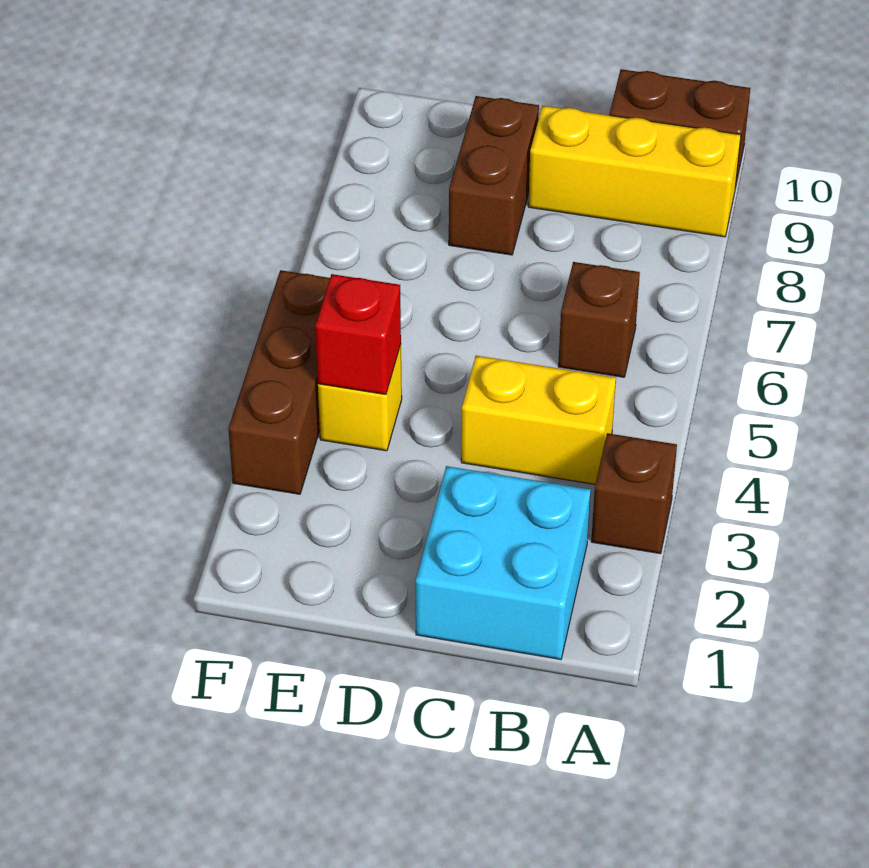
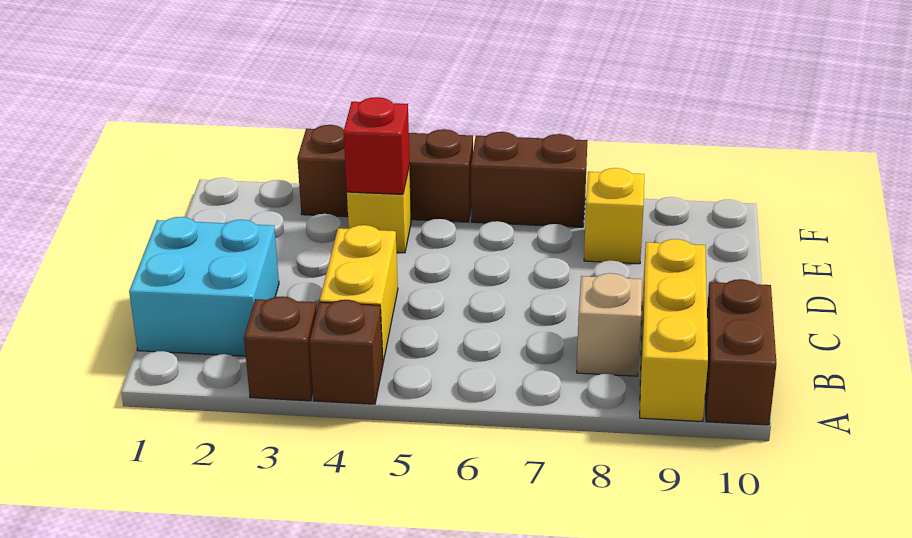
brown 1x1 brick [558,262,640,377] -> brown 1x1 brick moved to [310,300,383,404]
none -> tan 1x1 brick [577,273,642,376]
brown 1x2 brick [449,96,539,255] -> brown 1x2 brick moved to [471,132,587,227]
none -> yellow 1x1 brick [584,168,644,264]

